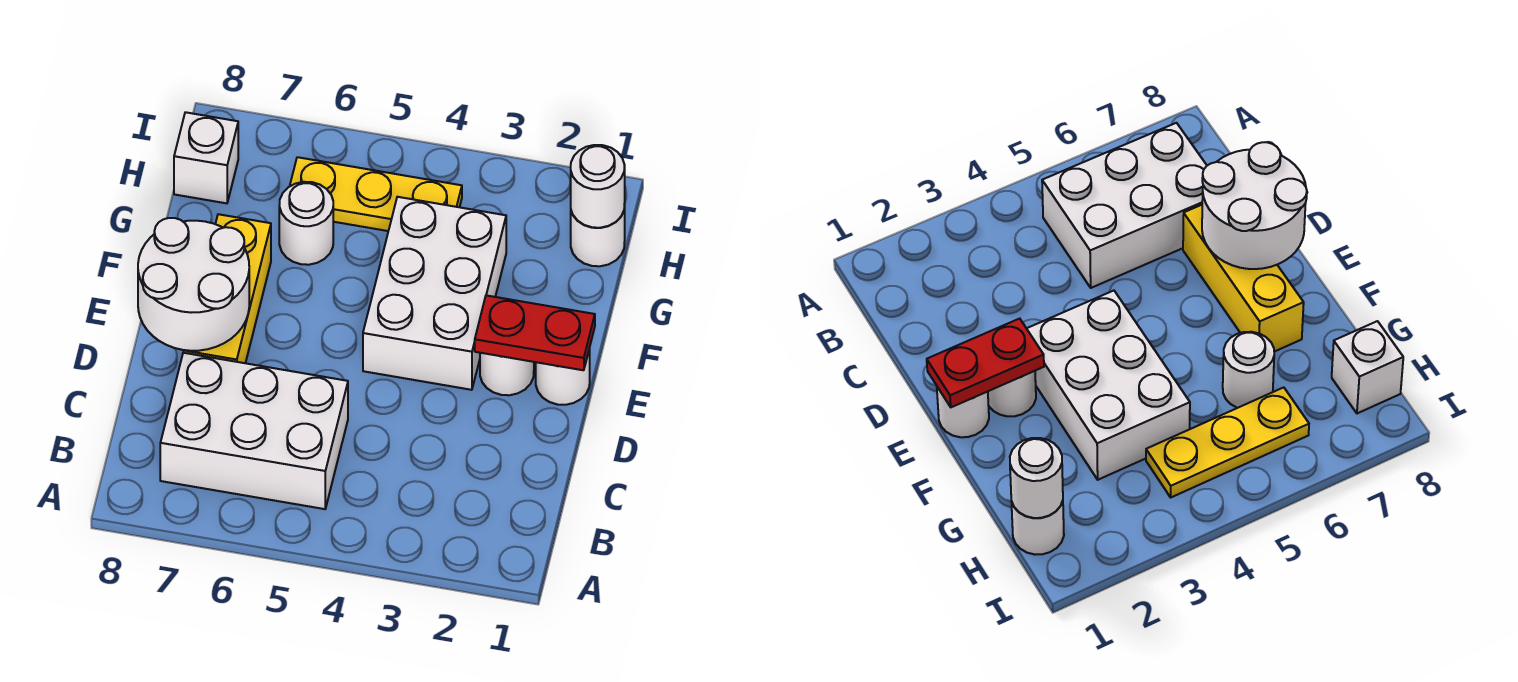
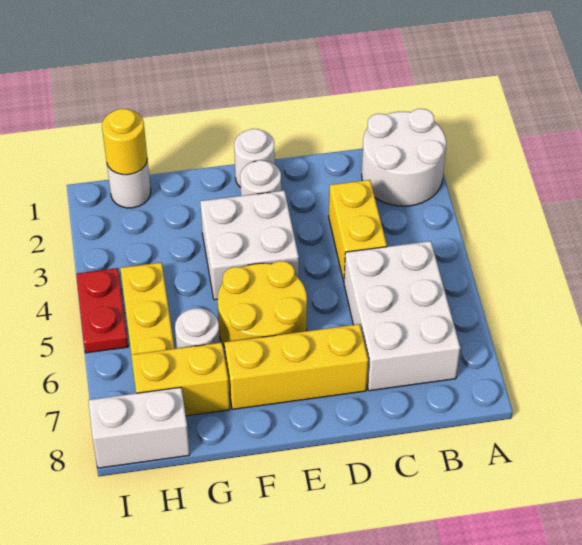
none -> yellow 1x2 brick [329,180,387,282]
white 2x2 round brick [138,218,249,351] -> white 2x2 round brick moved to [362,109,446,206]
red 1x2 plate [475,295,595,370] -> red 1x2 plate moved to [76,268,128,353]
white 2x3 brick [363,197,506,390] -> white 2x2 brick [200,191,299,300]
none -> yellow 2x2 round brick [218,261,307,348]
none -> yellow 1x2 brick [131,343,230,416]
white 1x1 round brick [571,145,625,228] -> yellow 1x1 round brick [102,109,147,175]
white 1x1 brick [174,112,238,203] -> white 1x2 brick [88,387,190,468]

